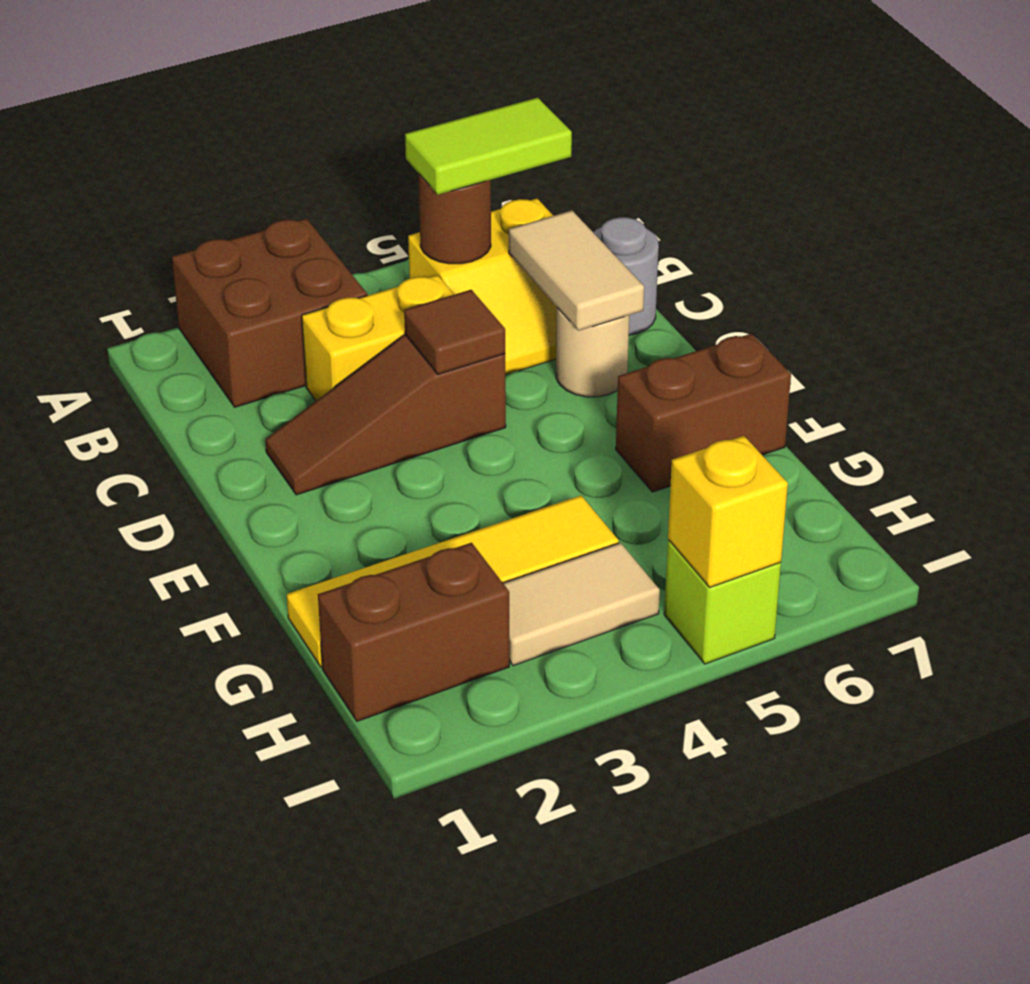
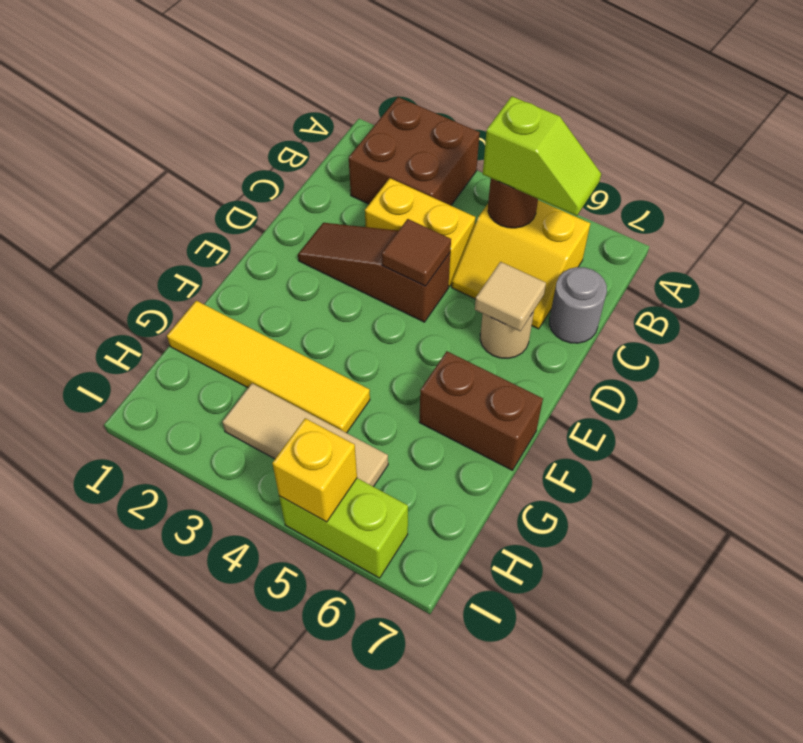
lime 1x2 tile [405,98,572,195] -> lime 1x2 slope [483,96,601,216]
tan 1x2 tile [509,211,644,331] -> tan 1x1 tile [475,262,546,331]
brown 1x2 brick [318,543,509,721] -> none
tan 1x2 tile [503,543,660,666] -> tan 1x3 tile [222,383,388,487]
lime 1x1 brick [664,540,781,664] -> lime 1x2 brick [279,478,408,578]

